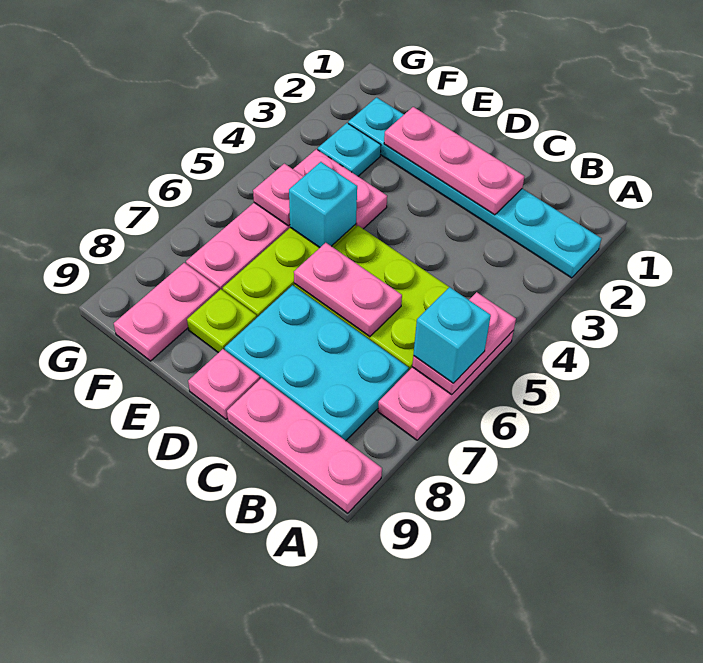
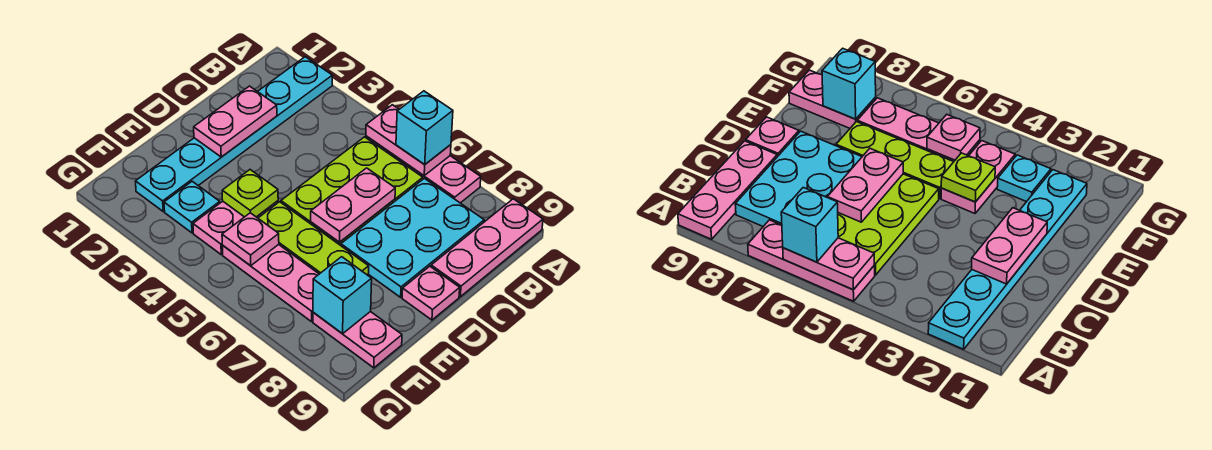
pink 1x3 plate [384,107,525,215] -> pink 1x2 plate [194,86,277,157]
cyan 1x1 brick [289,162,357,248] -> cyan 1x1 brick moved to [313,257,372,334]
lime 1x1 plate [187,289,257,353] -> lime 1x1 plate moved to [222,170,278,217]

